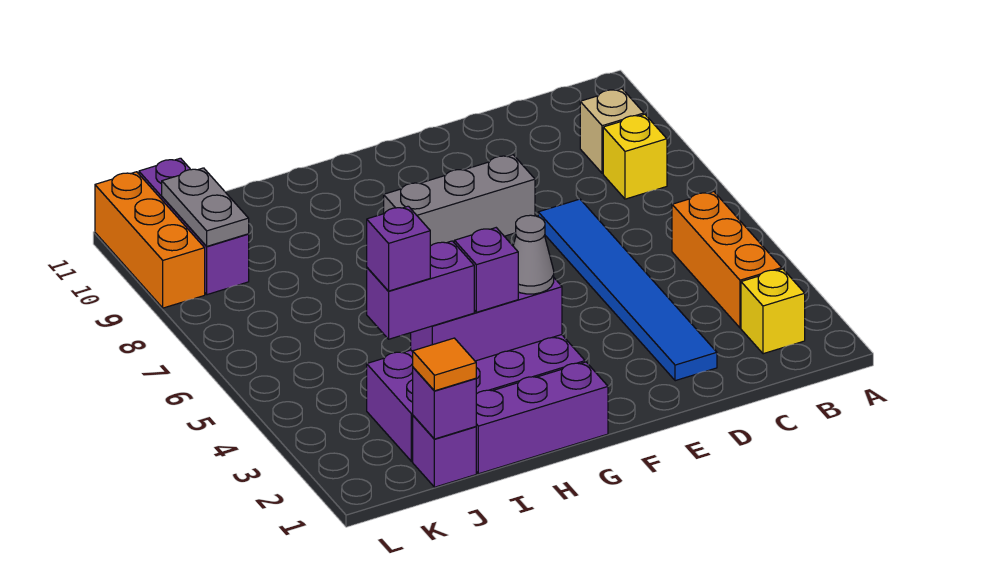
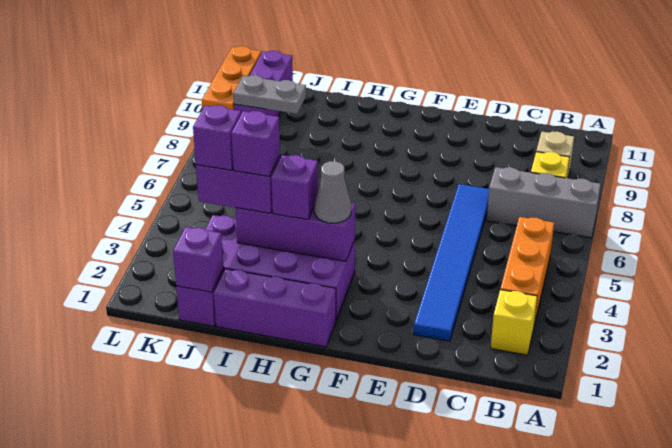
grey 1x3 brick [384,155,535,246] -> grey 1x3 brick moved to [487,167,601,238]
none -> purple 1x1 brick [231,111,280,176]
orange 1x1 tile [413,338,476,391] -> none
grey 1x2 plate [162,168,249,246] -> grey 1x2 plate turned to [233,75,306,114]

